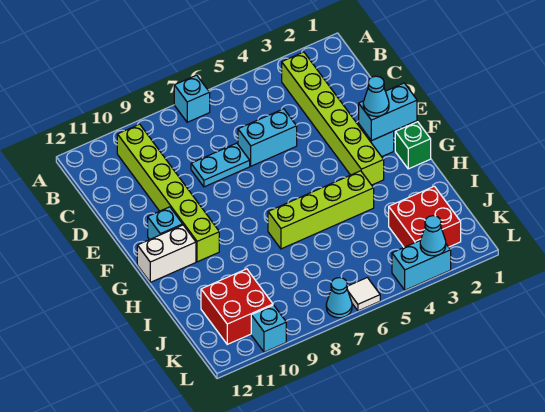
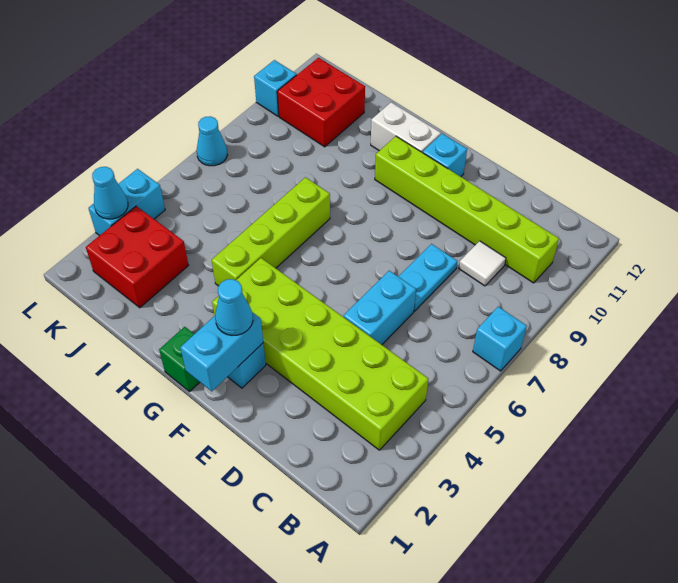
lime 1x6 brick [282,52,384,185] -> lime 2x6 brick [212,258,428,450]
white 1x2 brick [137,225,196,282] -> white 1x2 brick turned to [371,102,441,153]
white 1x1 tile [347,278,380,311] -> white 1x1 tile moved to [459,241,506,286]

